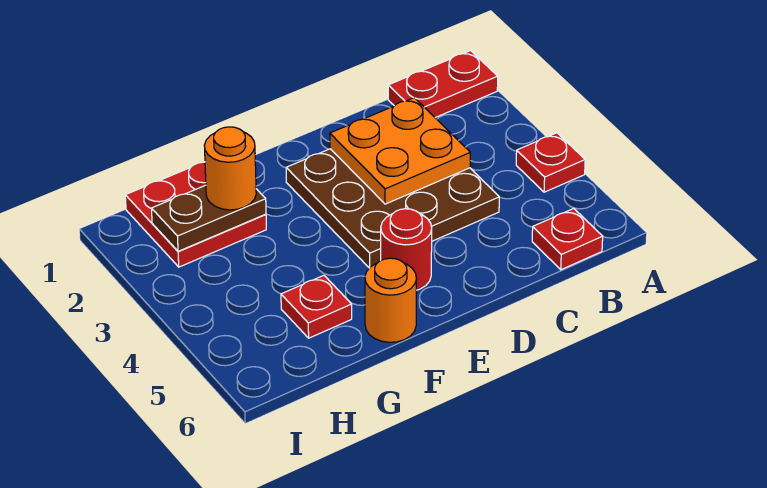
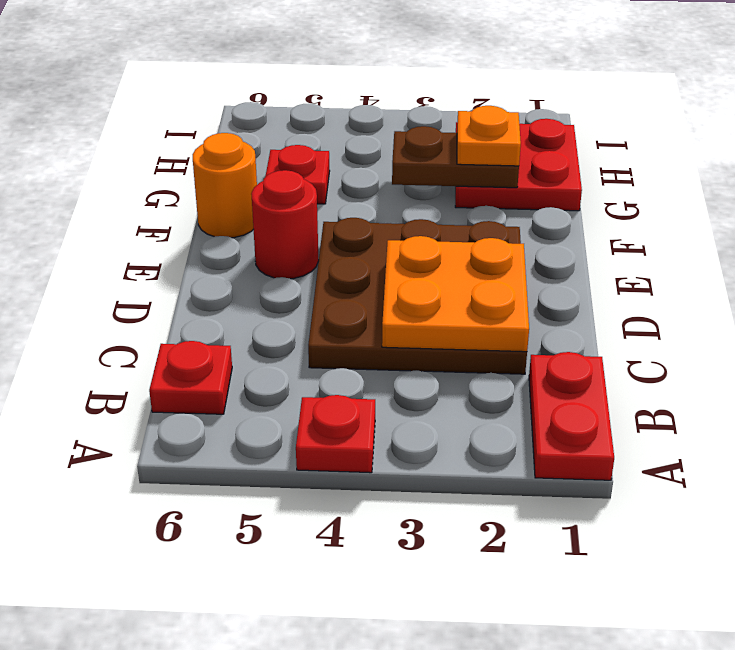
brown 1x2 plate [151,185,266,251] -> brown 1x2 plate turned to [392,126,519,188]
orange 1x1 round brick [204,127,256,210] -> orange 1x1 plate [457,106,521,166]

